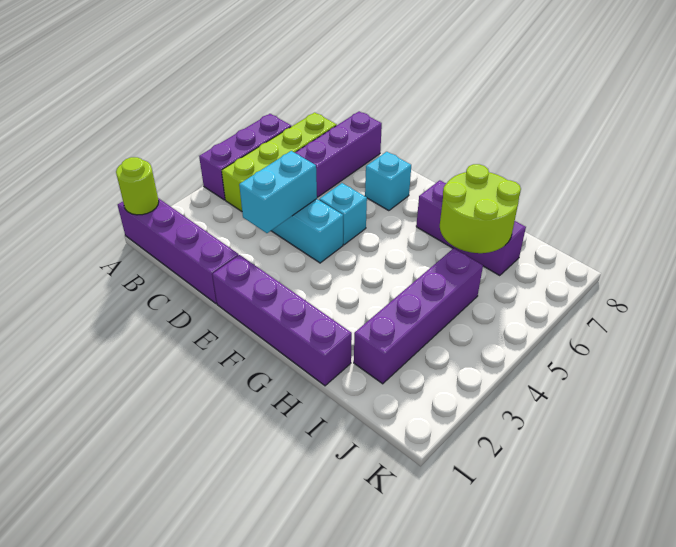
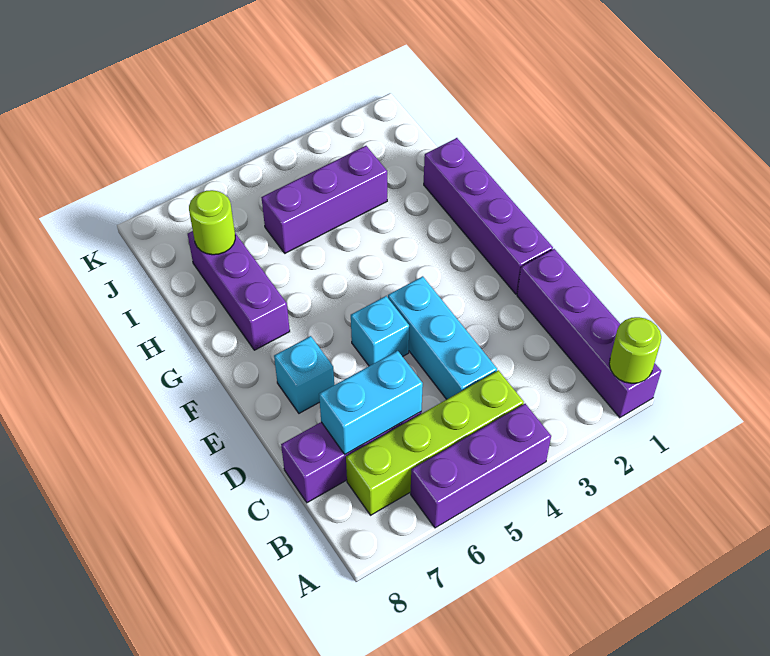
cyan 1x2 brick [239,151,317,233] -> cyan 1x2 brick moved to [319,351,423,454]
lime 2x2 round brick [440,164,521,253] -> lime 1x1 round brick [189,190,235,255]
purple 1x4 brick [354,248,483,384] -> purple 1x3 brick [261,146,387,253]

